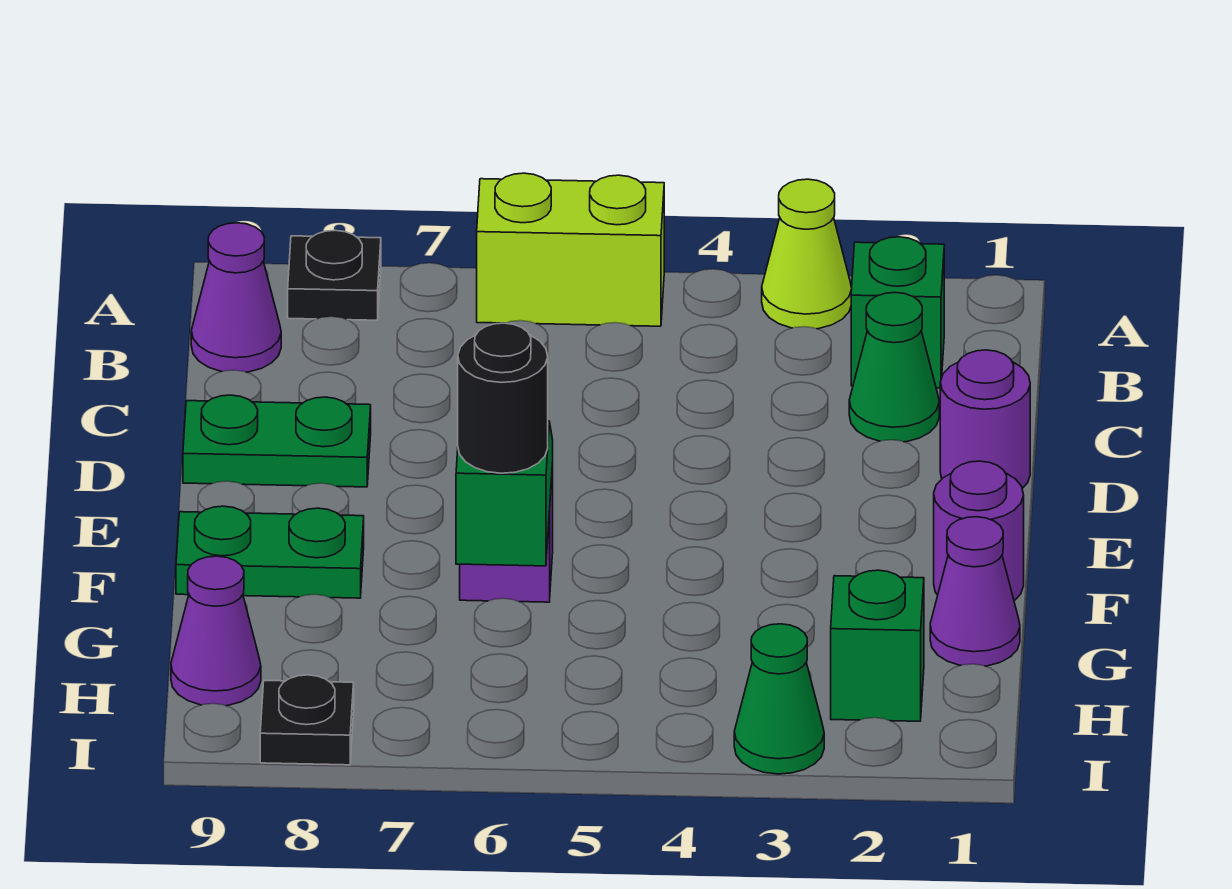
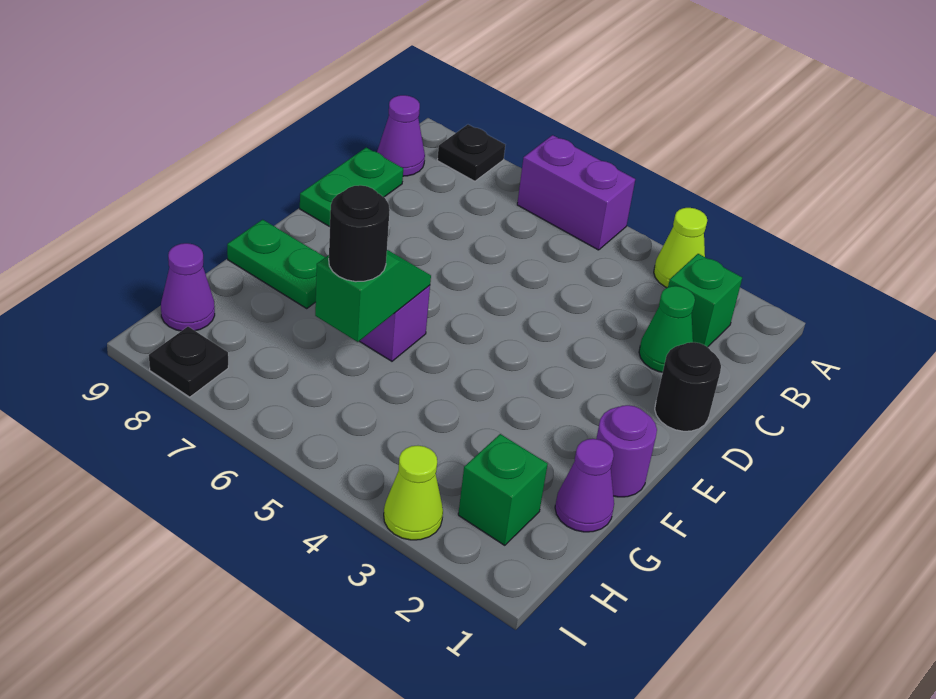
lime 1x2 brick [477,173,664,326] -> purple 1x2 brick [517,135,635,250]
purple 1x1 round brick [940,350,1030,488] -> black 1x1 round brick [655,342,721,431]
green 1x2 plate [183,395,371,487] -> green 1x2 plate turned to [300,148,403,227]
green 1x1 cone [734,624,824,774] -> lime 1x1 cone [384,446,443,540]

